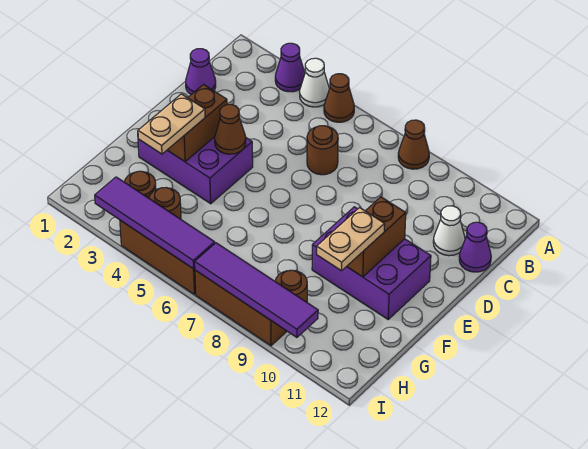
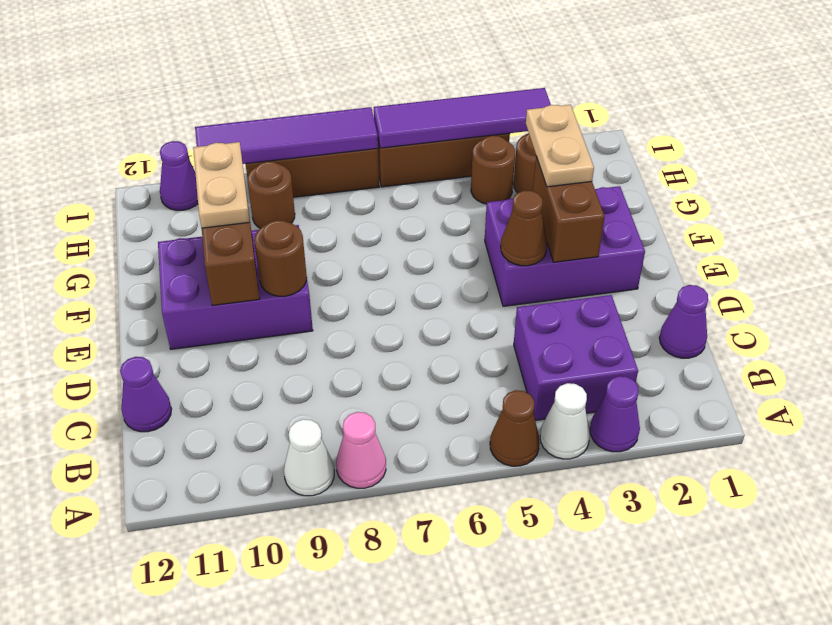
brown 1x1 cone [398,120,429,169] -> pink 1x1 cone [336,412,386,488]
none -> purple 2x2 brick [514,295,638,420]
brown 1x1 round brick [307,126,338,175] -> brown 1x1 round brick moved to [254,220,307,296]
white 1x1 cone [433,206,465,256] -> white 1x1 cone moved to [284,419,334,496]
none -> purple 1x1 cone [160,141,198,210]

